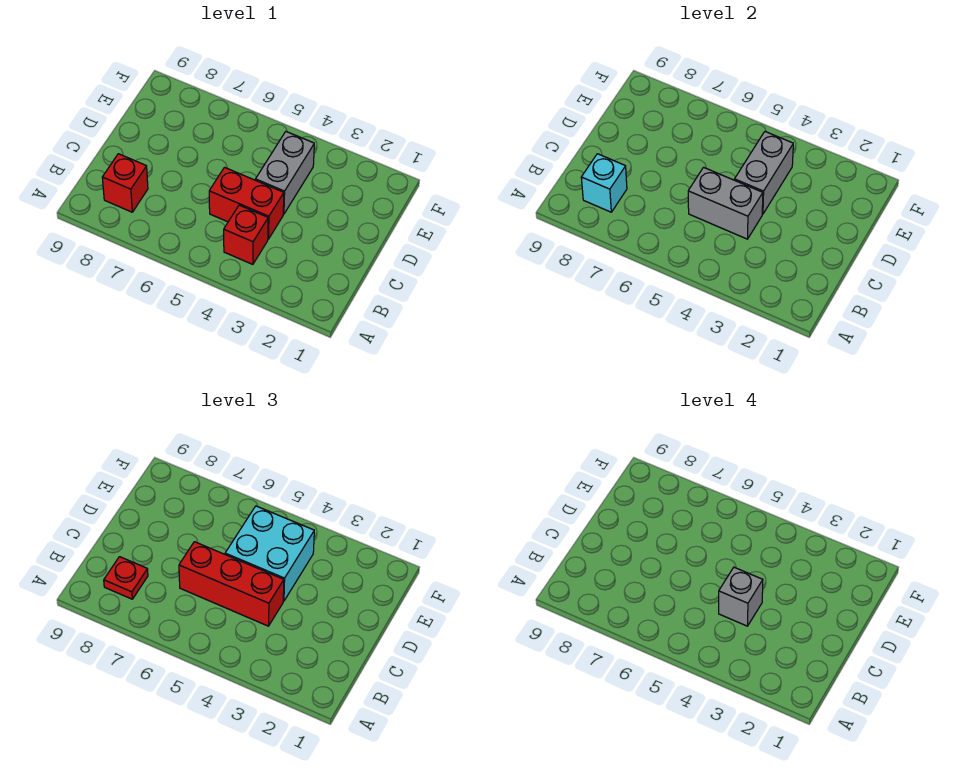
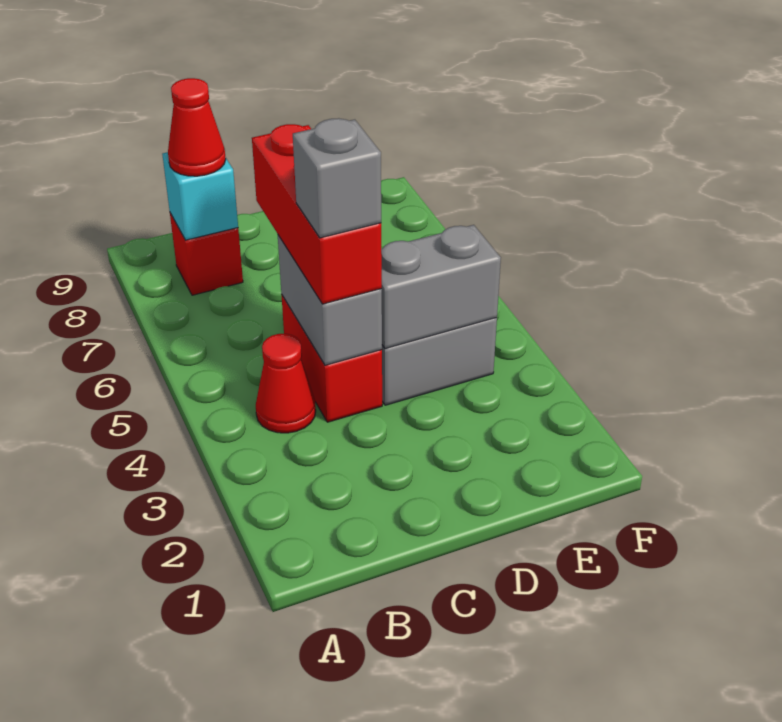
red 1x1 brick [224,205,268,264] -> red 1x1 cone [256,334,316,433]
red 1x1 plate [104,557,148,599] -> red 1x1 cone [168,78,226,176]
cyan 2x2 brick [225,506,314,601] -> none

